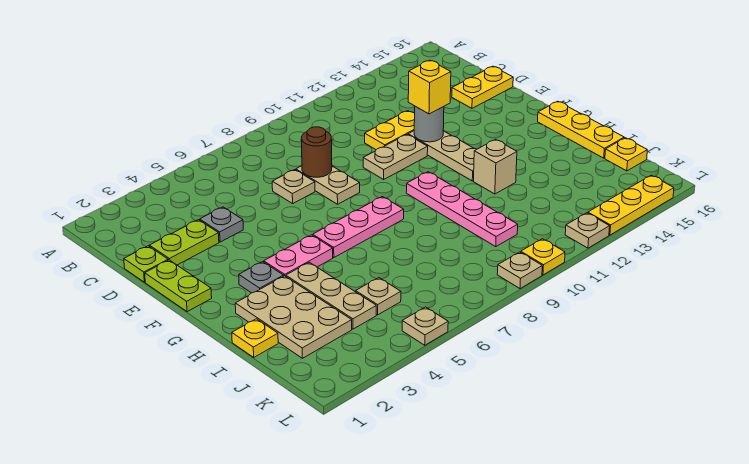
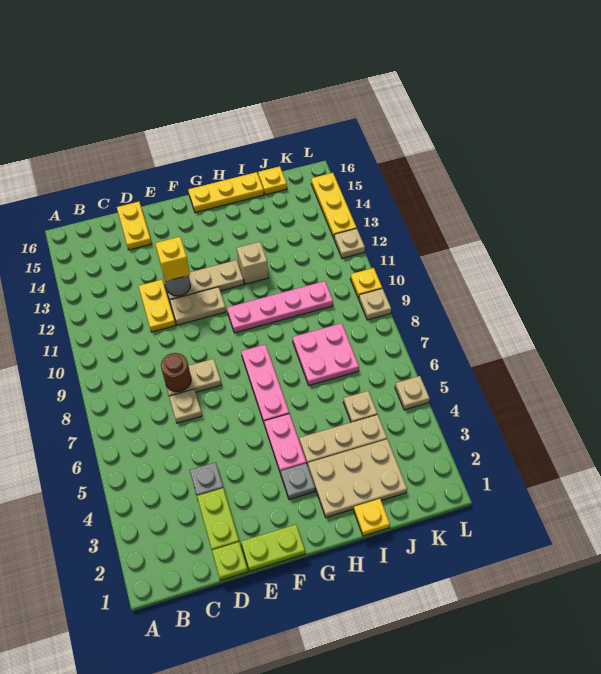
tan 1x2 plate [363,135,428,179] -> tan 1x2 plate turned to [170,287,226,325]
none -> pink 2x2 plate [293,323,359,385]

